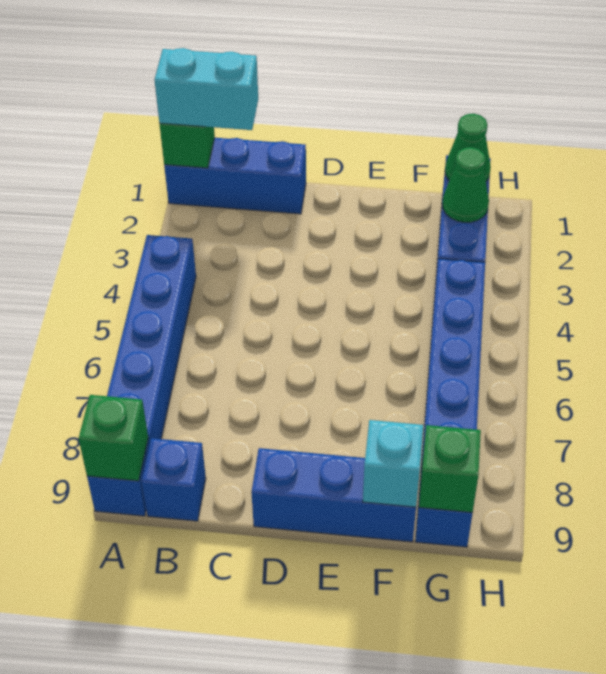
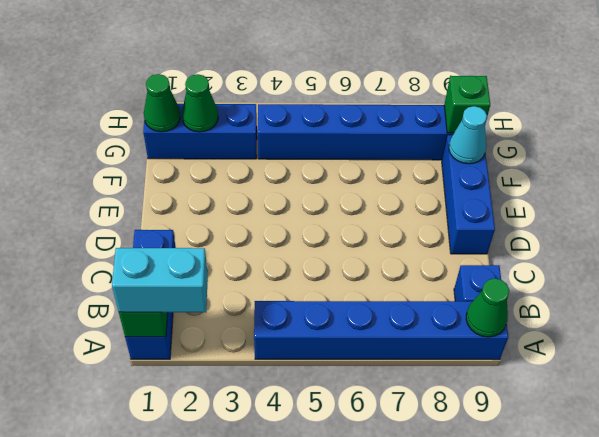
cyan 1x2 brick [154,48,258,130] -> cyan 1x2 brick turned to [112,248,208,312]
green 1x1 brick [79,395,148,481] -> green 1x1 cone [466,278,509,337]
cyan 1x1 brick [363,420,423,507] -> cyan 1x1 cone [449,106,487,164]

